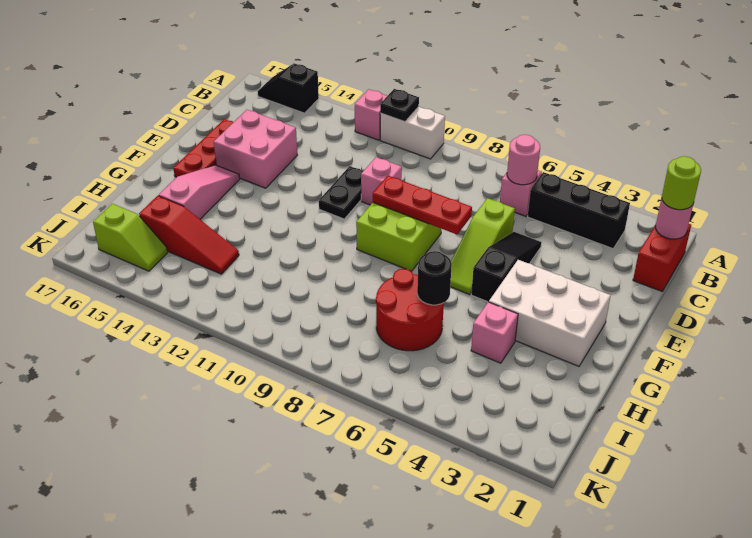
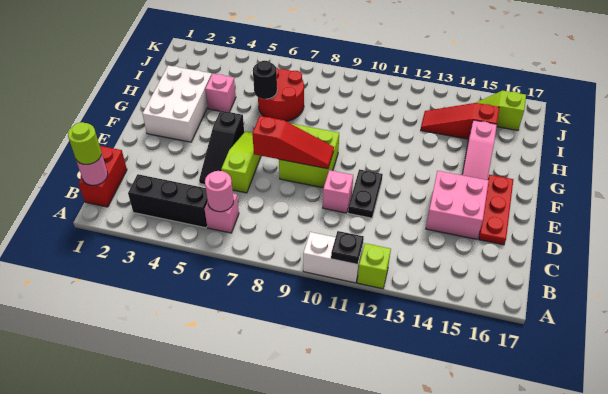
pink 1x1 brick [355,89,387,140] -> lime 1x1 brick [357,243,391,289]
black 1x2 slope [258,63,319,113] -> none
red 1x3 plate [373,176,472,234] -> red 1x3 slope [252,116,334,169]
white 2x3 brick [489,260,611,366] -> white 2x3 brick turned to [143,66,212,142]

